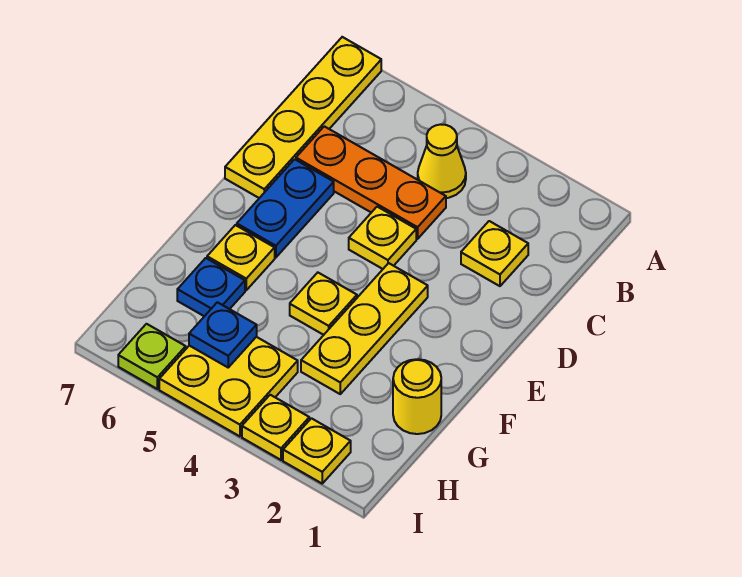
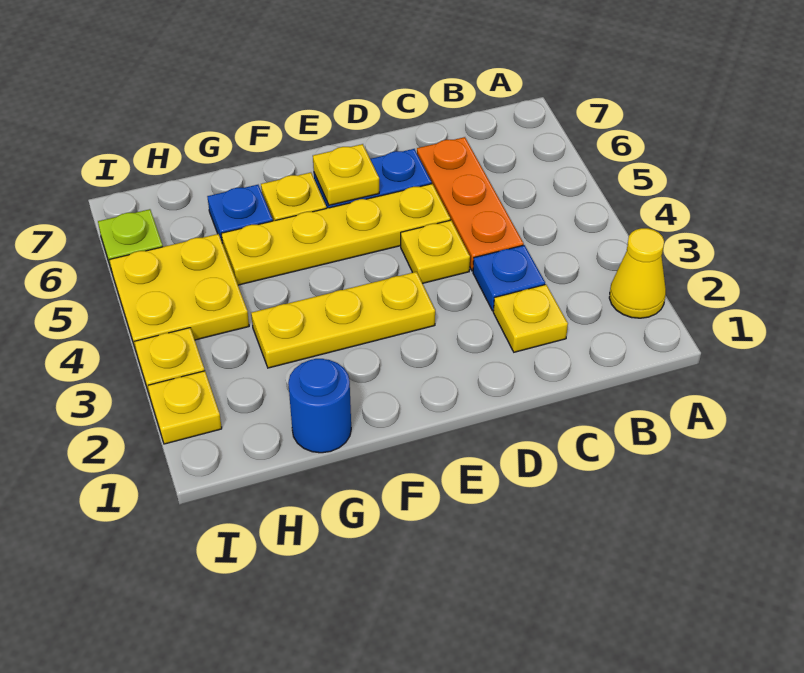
yellow 1x4 plate [225,37,381,198] -> yellow 1x4 plate moved to [221,184,450,285]
yellow 1x1 cone [418,124,466,198] -> yellow 1x1 cone moved to [609,228,666,318]
yellow 1x1 plate [290,273,357,335] -> yellow 1x1 plate moved to [313,144,379,205]
yellow 1x1 round brick [393,359,441,434] -> blue 1x1 round brick [288,359,351,453]
blue 1x1 plate [189,302,257,367] -> blue 1x1 plate moved to [473,245,545,311]

